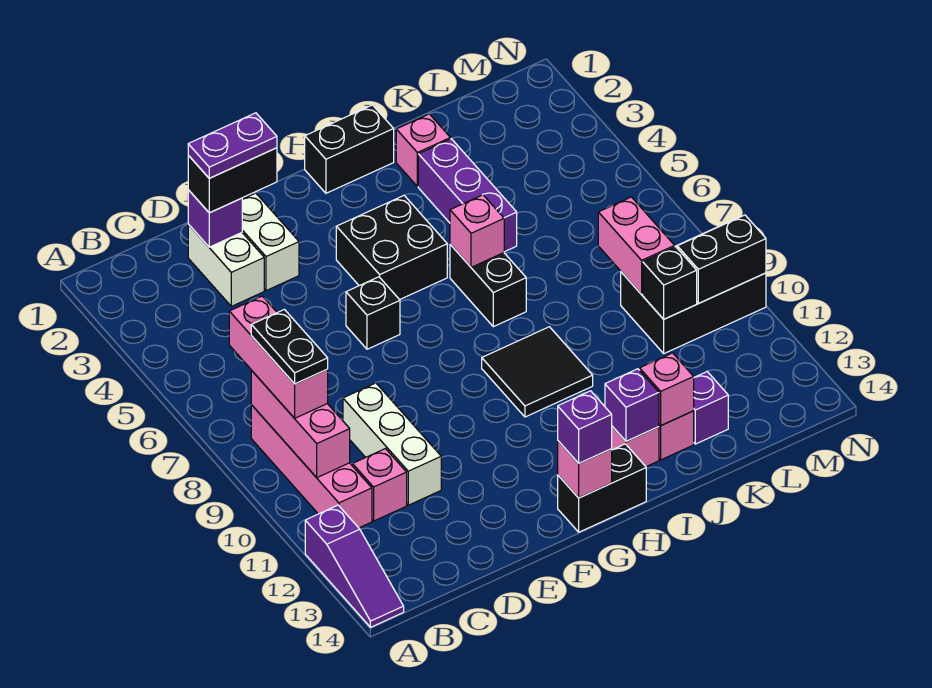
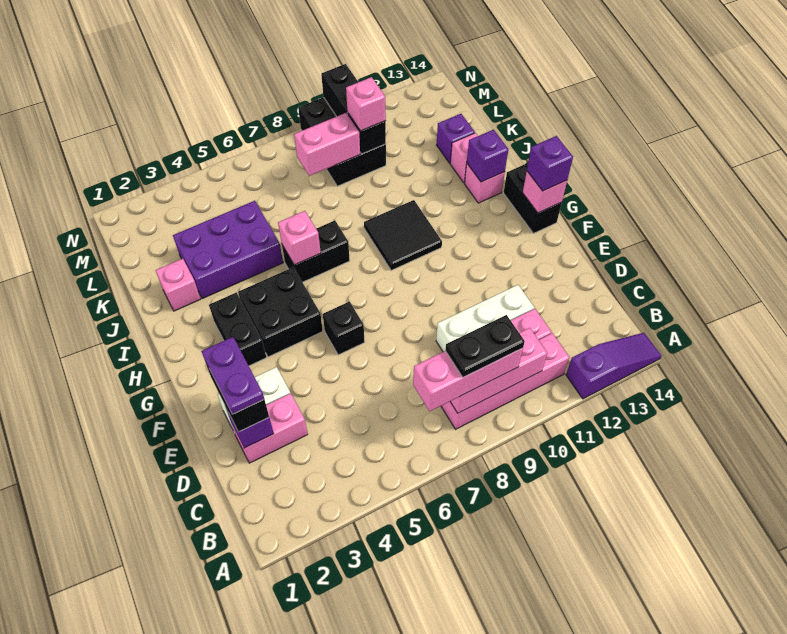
white 1x2 brick [188,224,264,306] -> pink 1x2 brick [231,393,308,463]
black 1x2 brick [305,105,394,193] -> black 1x2 brick moved to [209,293,266,366]
purple 1x3 brick [418,139,517,252] -> purple 2x3 brick [173,201,283,299]
pink 1x1 brick [640,353,694,425] -> pink 1x1 brick moved to [346,77,386,131]

